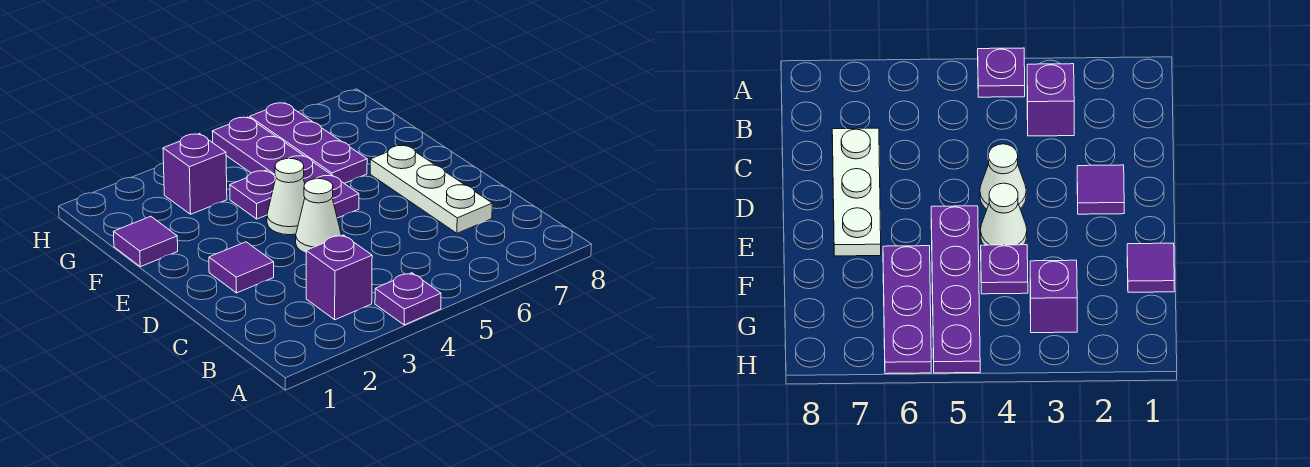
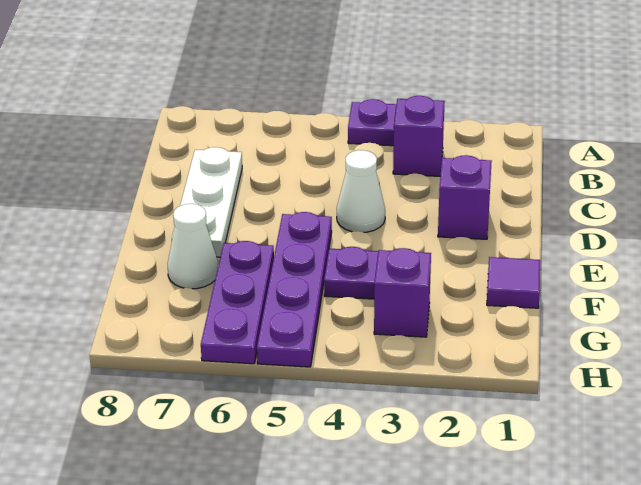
purple 1x1 tile [209,242,274,293] -> purple 1x1 brick [438,155,492,239]
white 1x1 cone [267,159,305,235] -> white 1x1 cone moved to [168,204,218,289]

